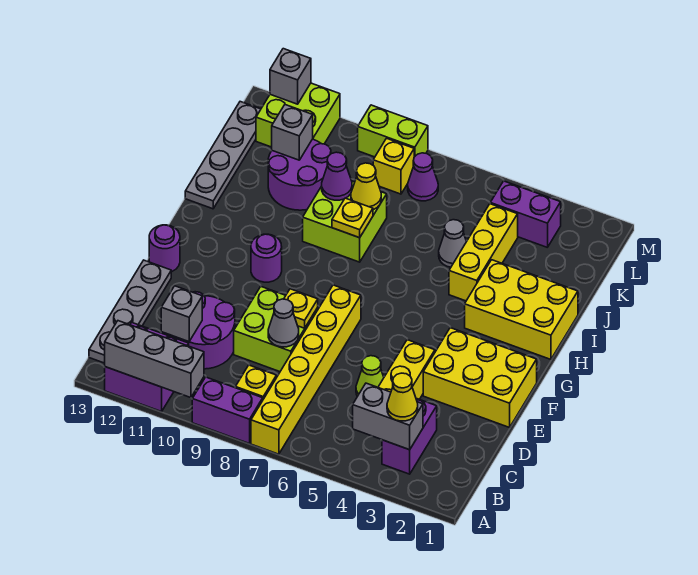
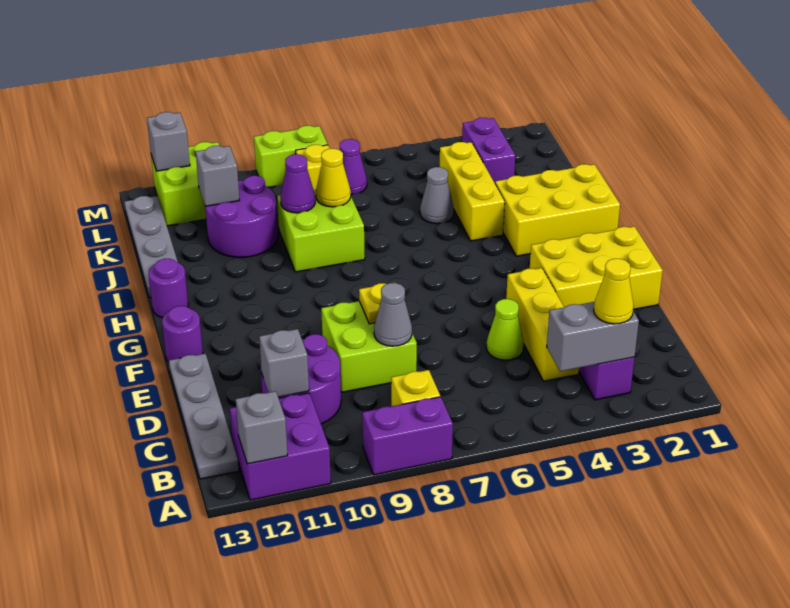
yellow 1x6 brick [251,285,361,454] -> none
grey 1x3 brick [105,321,204,398] -> grey 1x1 brick [236,391,288,464]
purple 1x1 round brick [251,234,282,282] -> purple 1x1 round brick moved to [149,259,188,318]
yellow 1x1 plate [332,198,373,238] -> none
purple 1x2 brick [490,181,561,247] -> purple 1x2 brick turned to [462,118,515,183]

